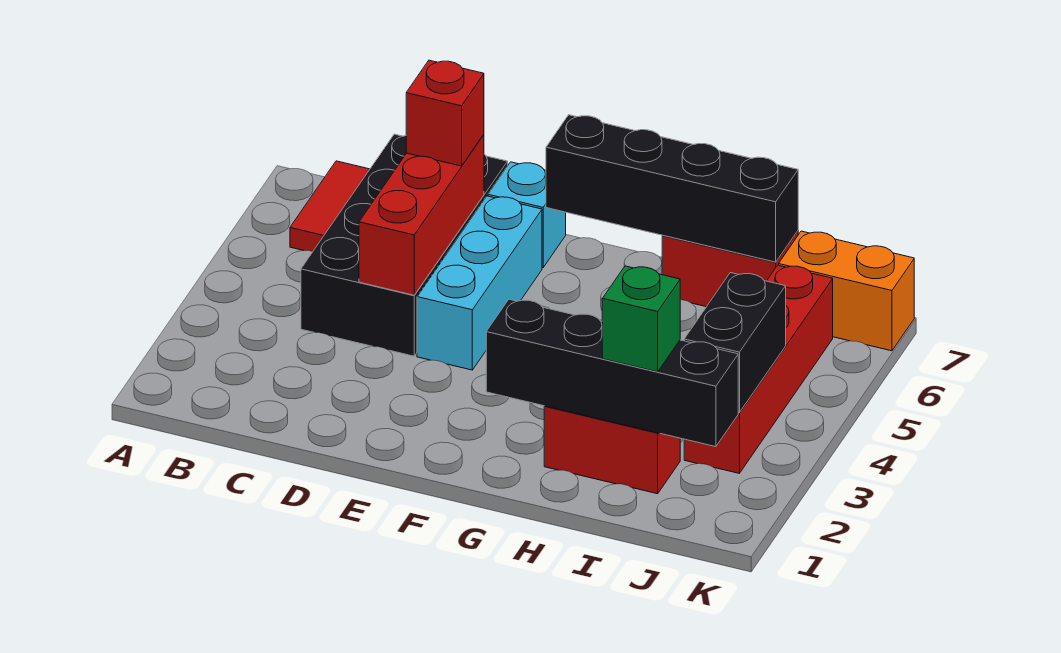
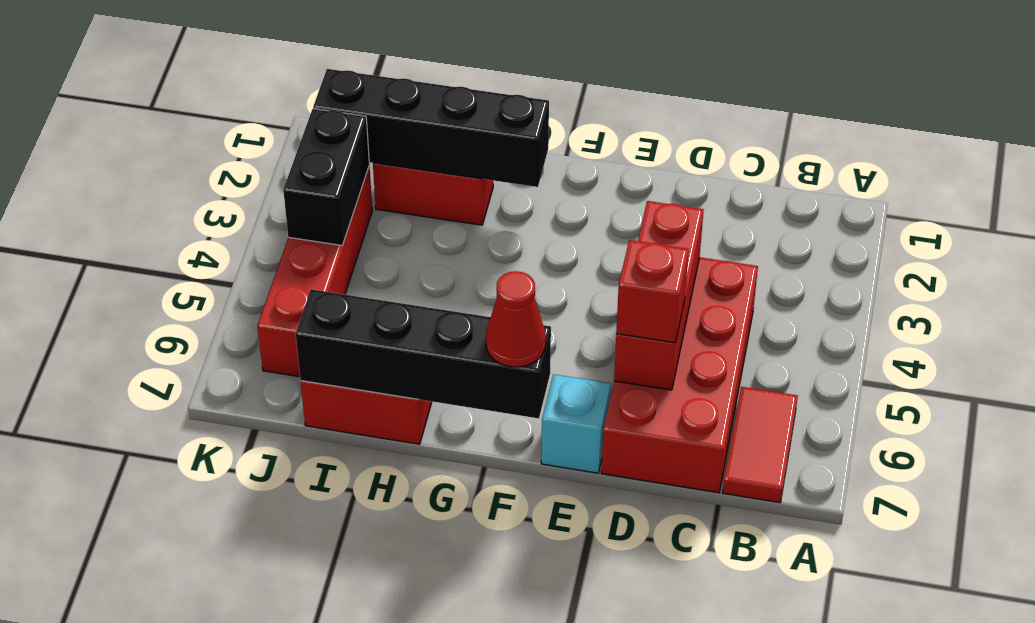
black 2x4 brick [301,134,508,356] -> red 2x4 brick [601,257,758,493]
cyan 1x3 brick [417,196,542,370] -> none
none -> red 1x1 cone [486,271,546,367]
green 1x1 brick [602,266,680,372] -> none
orange 1x2 brick [779,231,914,351] -> none

